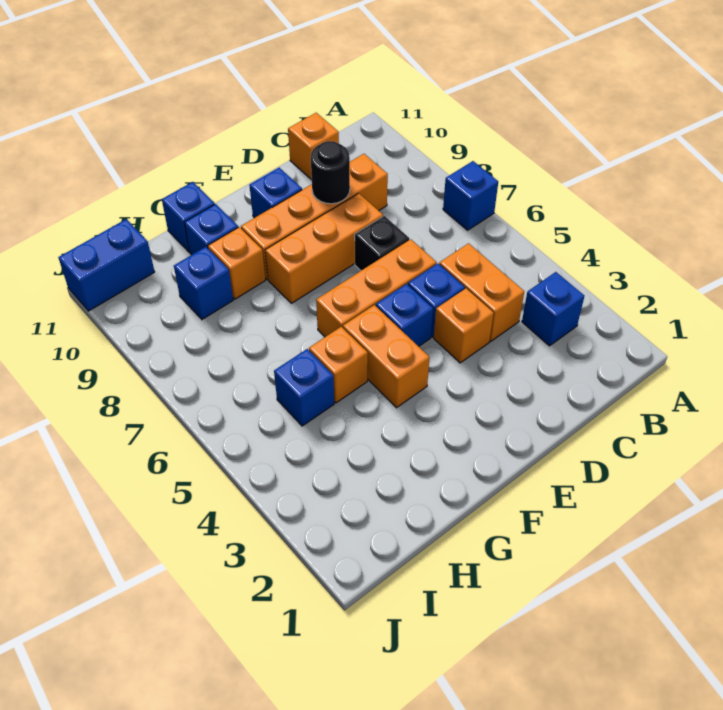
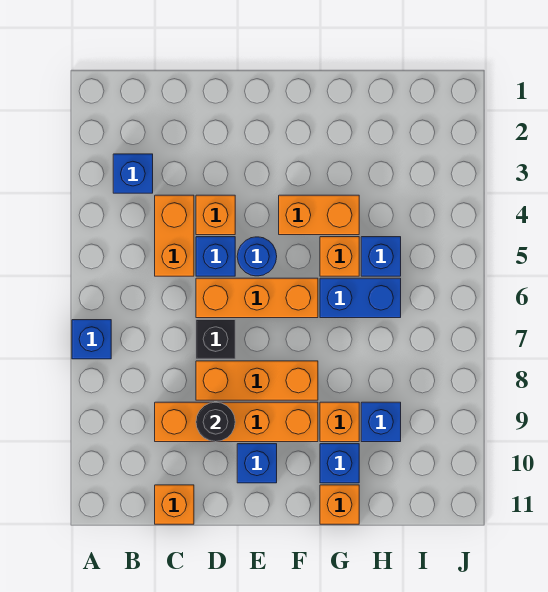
blue 1x1 brick [376,284,433,346] -> blue 1x1 round brick [237,237,277,276]
orange 1x2 brick [343,305,430,408] -> orange 1x2 brick turned to [279,195,359,235]
blue 1x1 brick [162,182,215,252] -> orange 1x1 brick [320,485,359,524]
blue 1x2 brick [58,219,154,311] -> blue 1x2 brick moved to [320,278,401,318]

